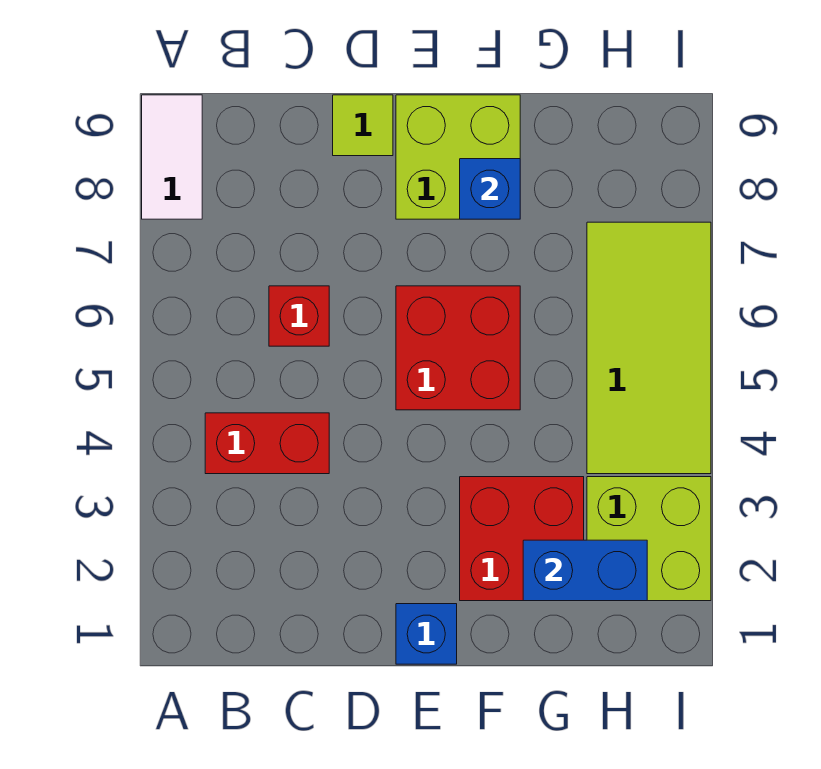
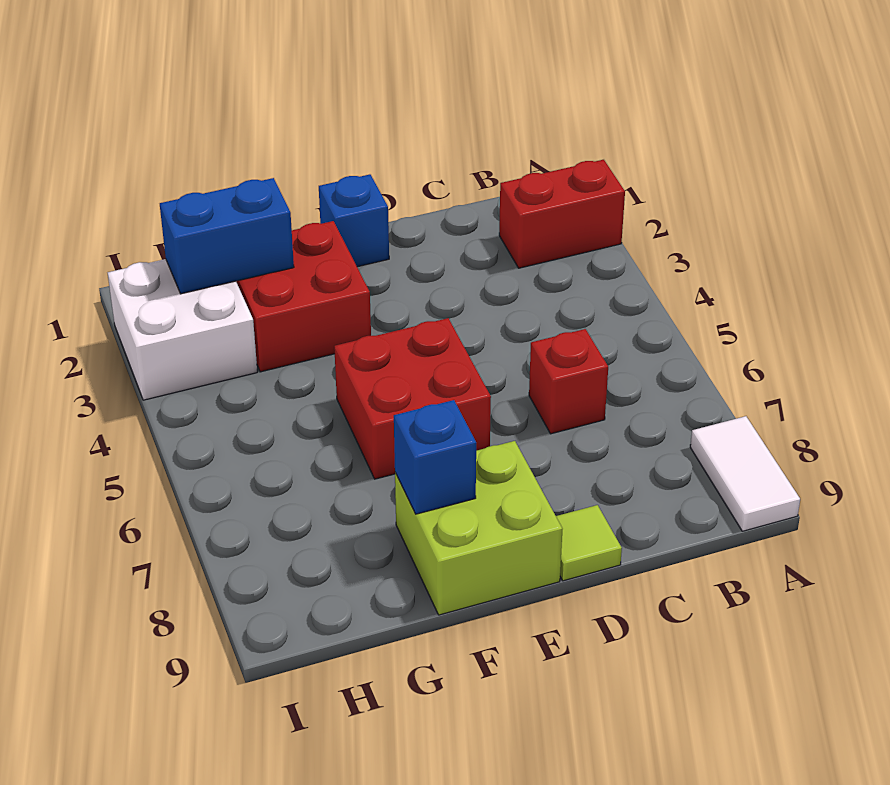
red 1x2 brick [205,413,329,474] -> red 1x2 brick moved to [499,160,625,268]
lime 2x2 brick [587,477,711,601] -> white 2x2 brick [108,259,257,400]
lime 2x4 tile [587,222,711,474] -> none

